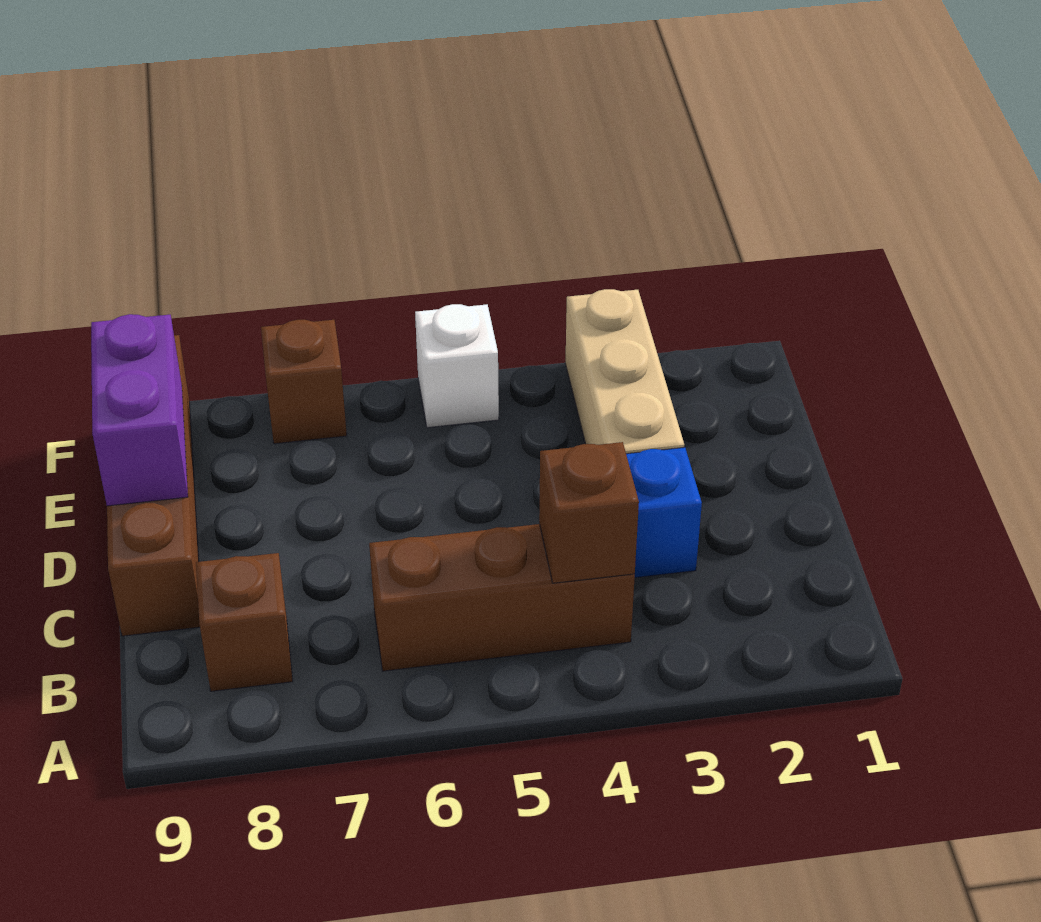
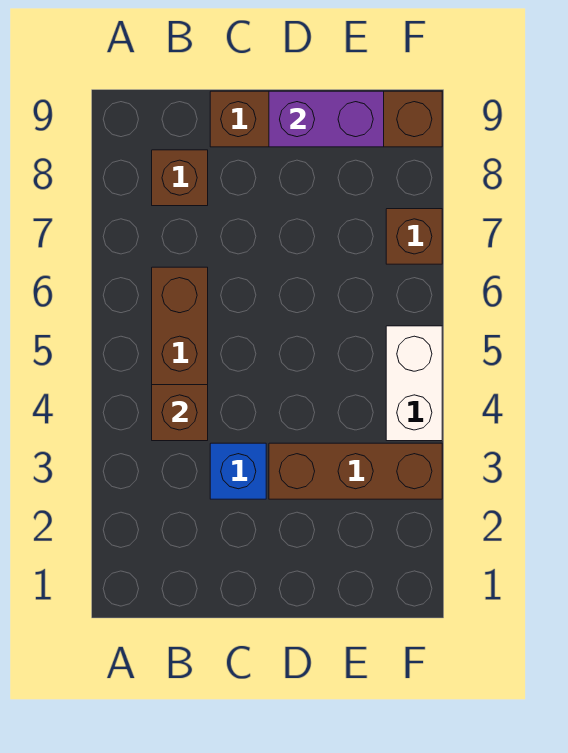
tan 1x3 brick [565,289,684,454] -> brown 1x3 brick [269,443,442,499]
white 1x1 brick [415,304,499,428] -> white 1x2 brick [386,326,442,441]

